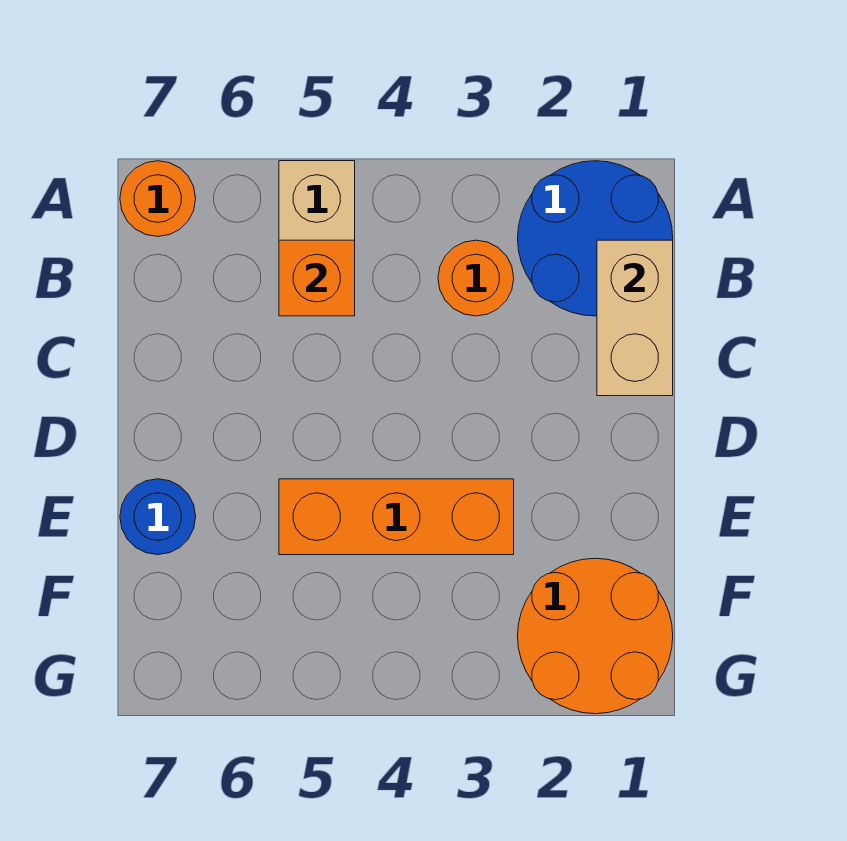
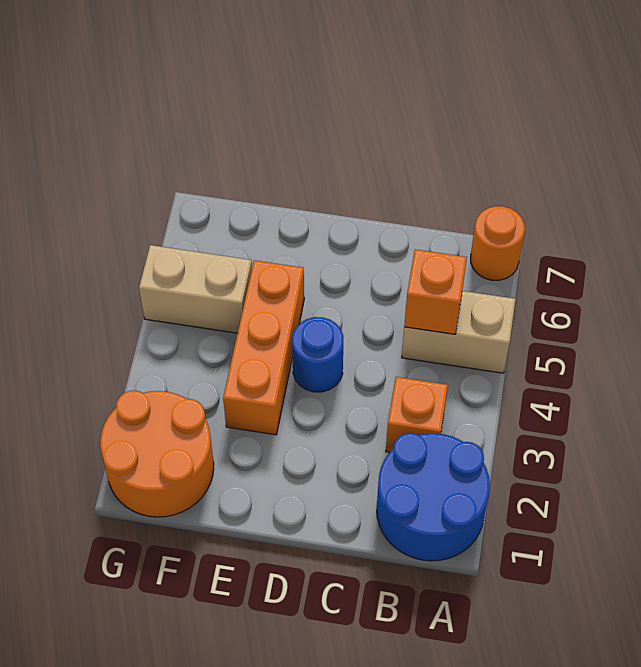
tan 1x2 brick [597,240,673,396] -> tan 1x2 brick moved to [139,245,252,333]
orange 1x1 round brick [438,240,514,316] -> orange 1x1 brick [386,377,448,452]
blue 1x1 round brick [120,479,196,555] -> blue 1x1 round brick moved to [292,317,344,392]

